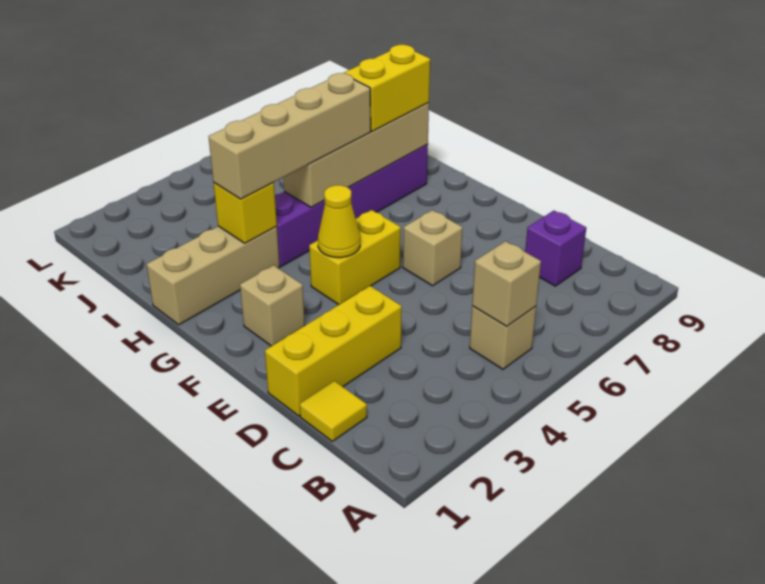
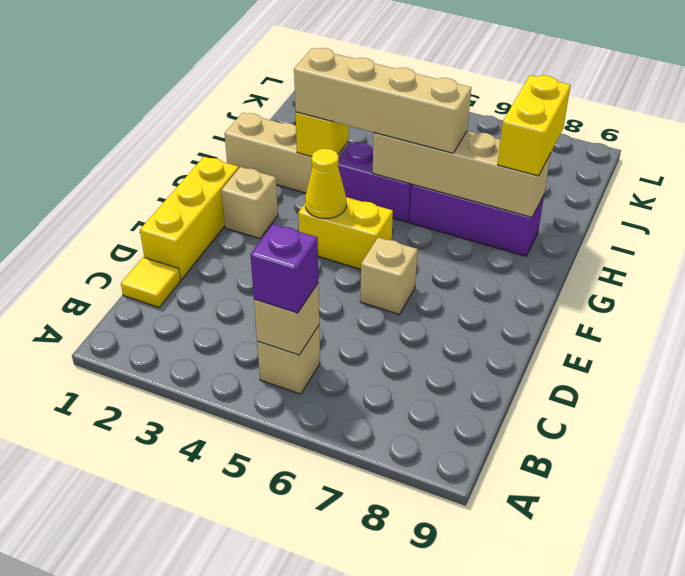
purple 1x1 brick [525,211,586,286] -> purple 1x1 brick moved to [250,224,318,313]
yellow 1x3 brick [265,286,402,416] -> yellow 1x3 brick turned to [140,157,239,279]
yellow 1x2 brick [344,45,430,132] -> yellow 1x2 brick turned to [498,75,570,176]

